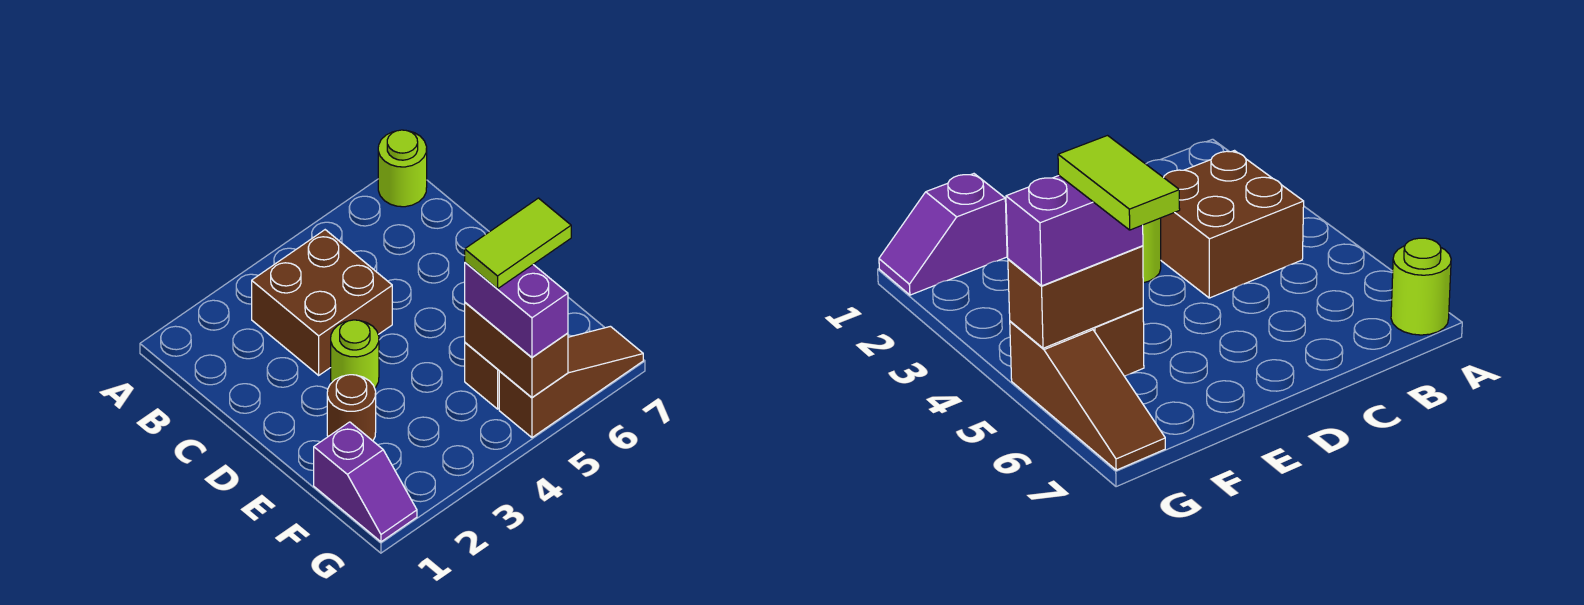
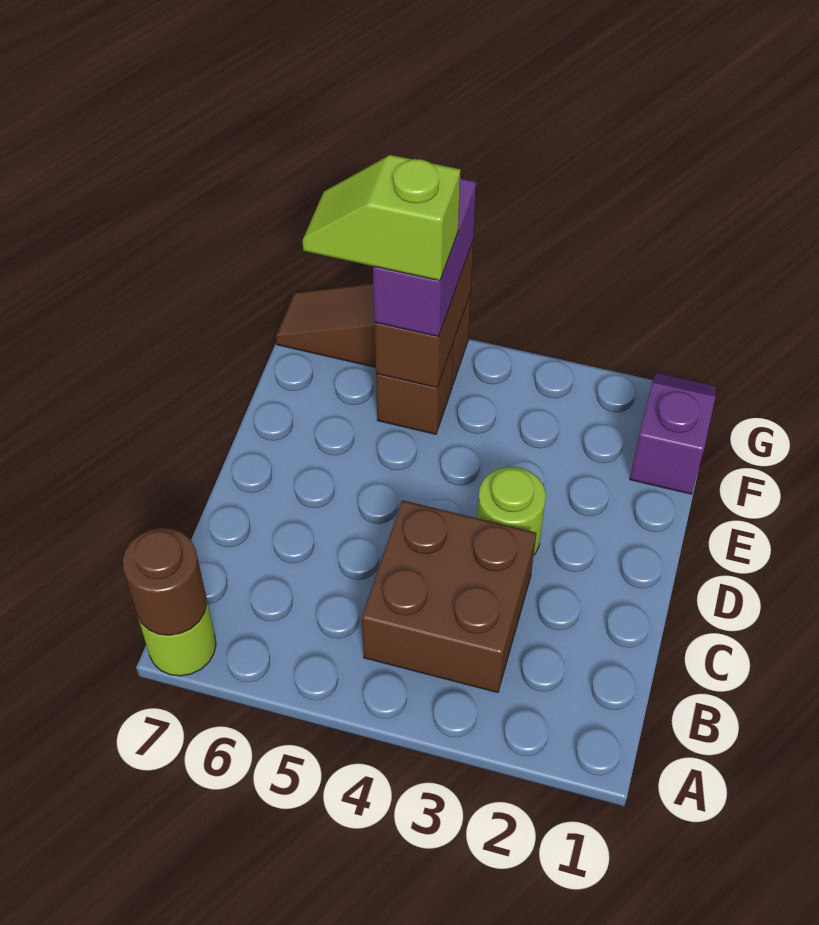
brown 1x1 round brick [327,375,376,441] -> brown 1x1 round brick moved to [123,528,207,635]
lime 1x2 tile [465,198,571,289] -> lime 1x2 slope [302,155,461,281]

